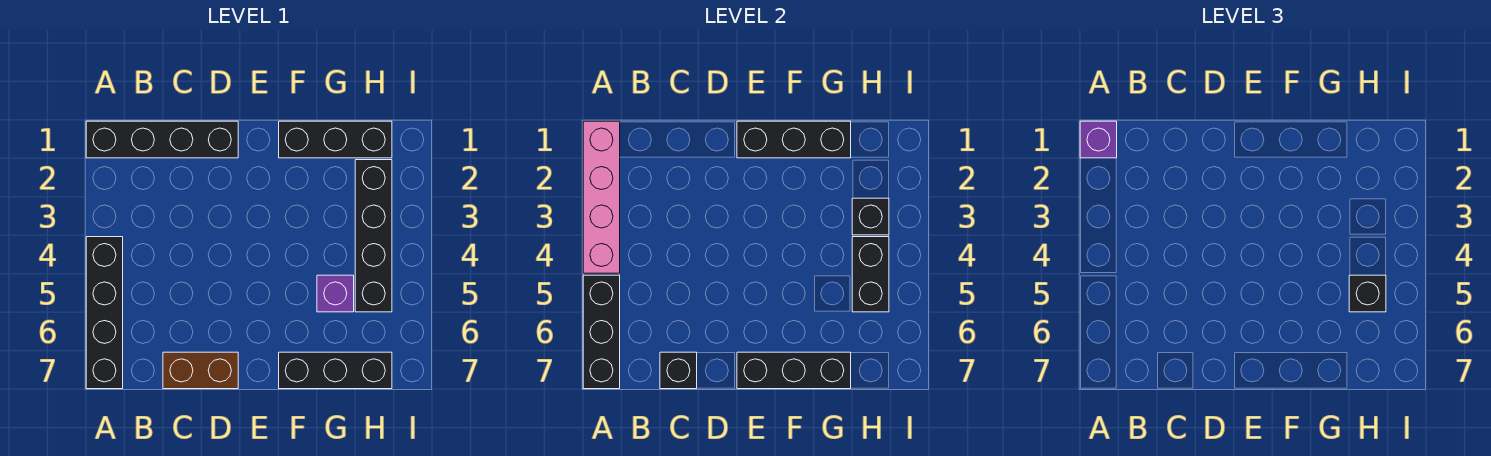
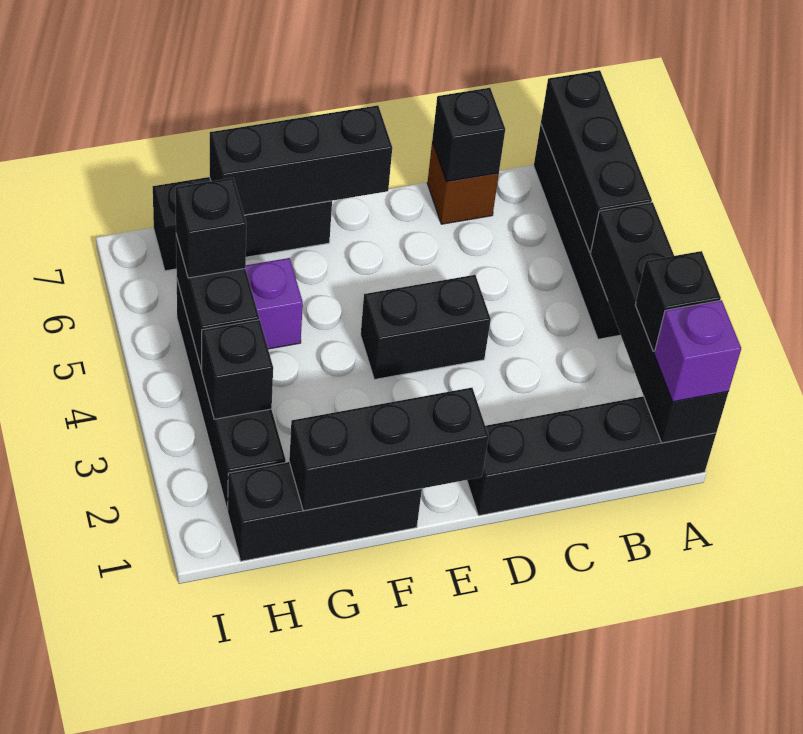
pink 1x4 brick [583,121,620,273] -> black 1x4 brick [590,202,728,443]
none -> black 1x1 brick [635,251,721,351]
brown 1x2 brick [163,352,238,389] -> brown 1x1 brick [427,142,499,224]
none -> black 1x2 brick [361,275,491,379]

